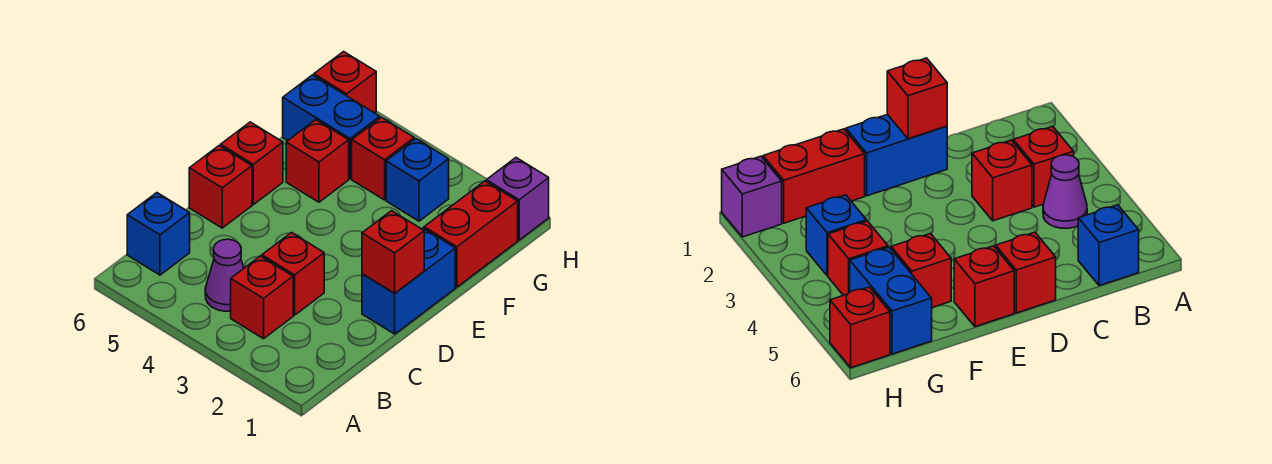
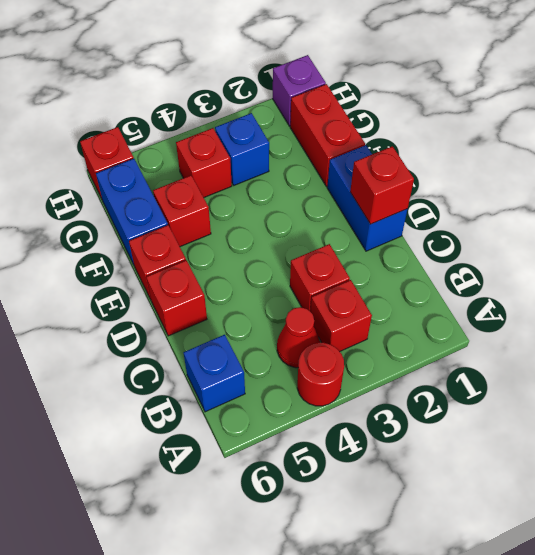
none -> red 1x1 round brick [297,343,344,406]
purple 1x1 cone [205,239,244,311] -> red 1x1 cone [277,307,320,368]
blue 1x2 brick [283,75,380,179] -> blue 1x2 brick turned to [96,159,168,264]

